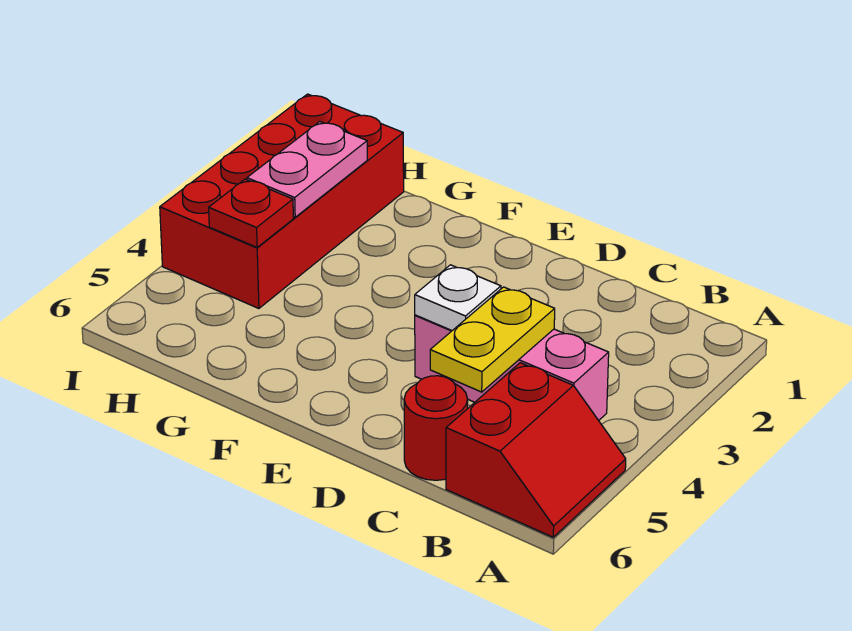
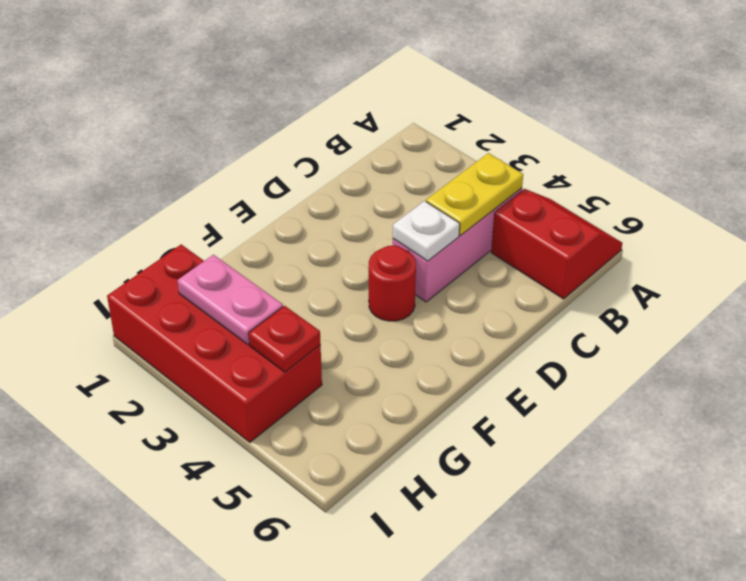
yellow 1x2 plate [430,287,555,392] -> yellow 1x2 plate turned to [426,153,523,235]
red 1x1 round brick [404,376,468,480] -> red 1x1 round brick moved to [369,246,416,321]

